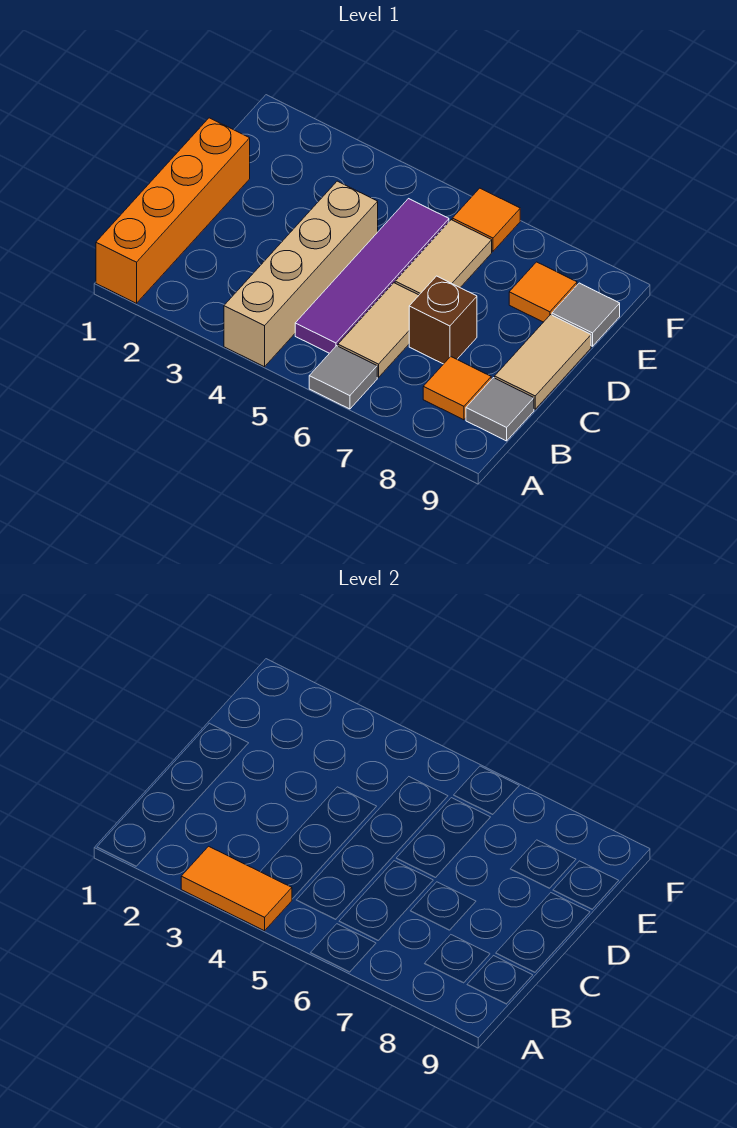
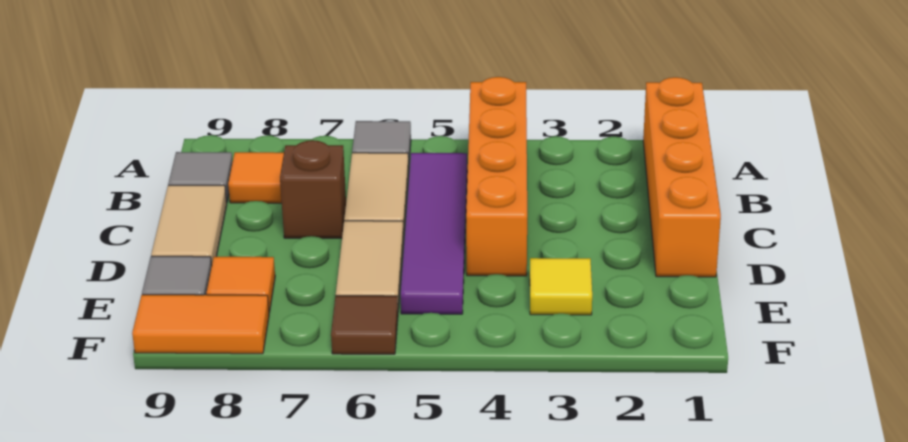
orange 1x2 tile [181,846,292,931] -> orange 1x2 tile moved to [132,295,269,354]
tan 1x4 brick [224,181,378,367] -> orange 1x4 brick [466,77,527,276]
none -> yellow 1x1 tile [530,258,592,315]
orange 1x1 tile [452,188,520,251] -> brown 1x1 tile [331,296,398,354]

